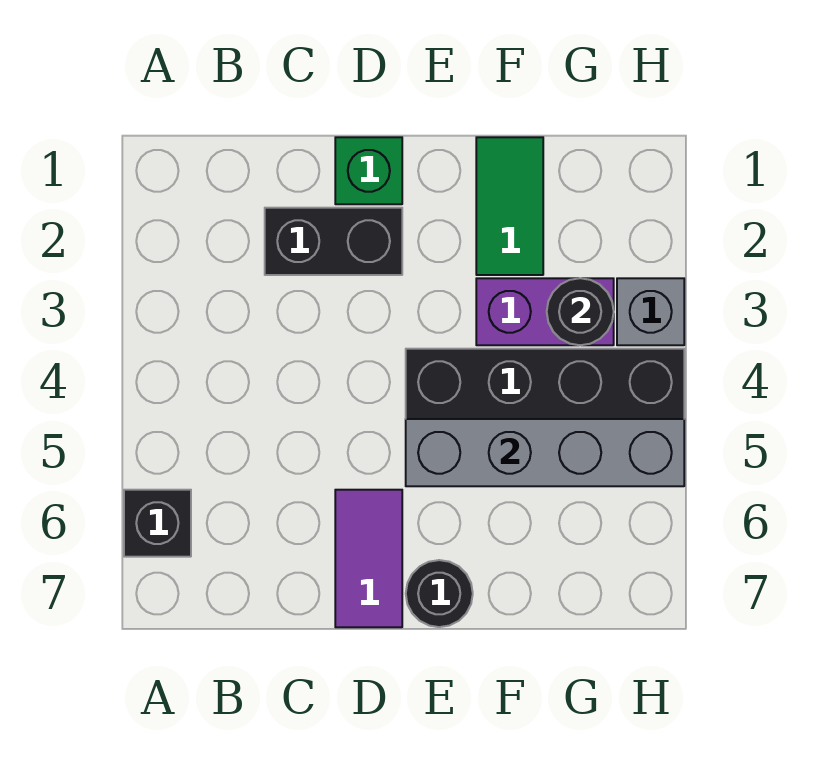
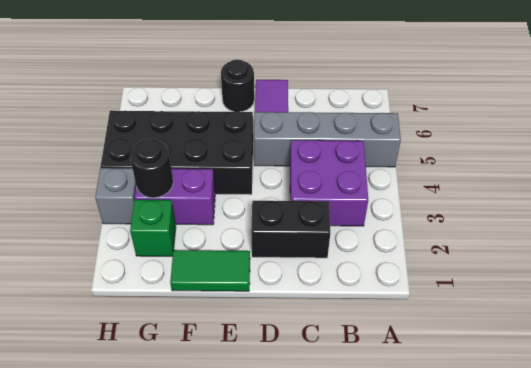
black 1x1 brick [124,490,191,557] -> none
none -> purple 2x2 brick [290,140,368,226]
green 1x1 brick [335,137,402,204] -> green 1x1 brick moved to [130,200,176,256]
grey 1x4 brick [406,419,684,486] -> grey 1x4 brick moved to [254,112,401,167]
green 1x2 tile [476,137,543,275] -> green 1x2 tile turned to [170,250,250,291]

